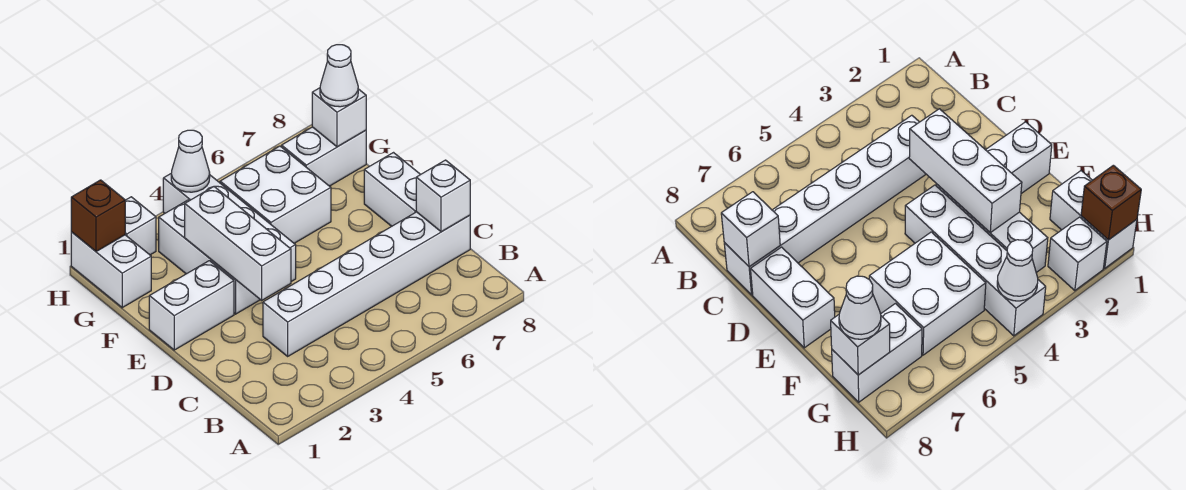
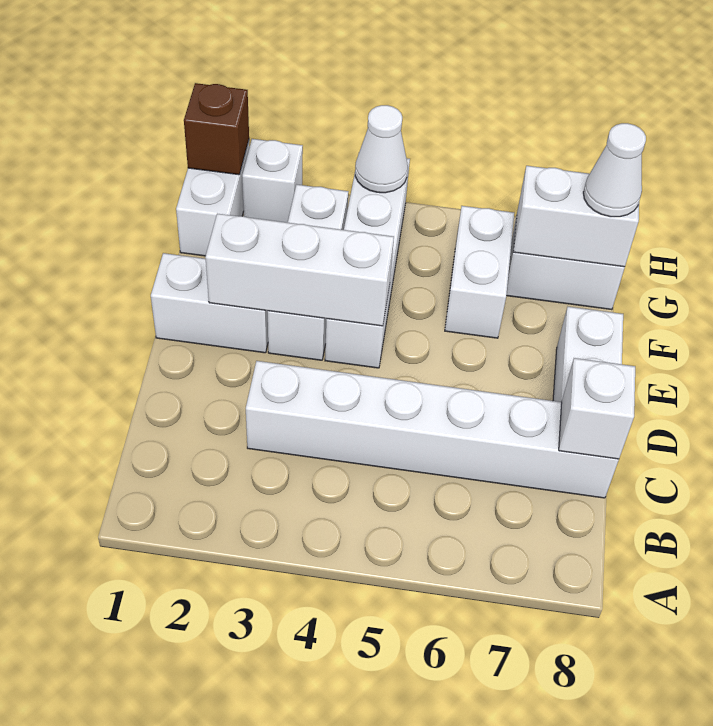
white 1x3 brick [185,187,291,300] -> white 1x3 brick turned to [205,213,394,326]
white 2x2 brick [220,146,331,243] -> white 1x2 brick [445,206,514,338]
white 1x1 brick [312,88,366,147] -> white 1x2 brick [513,166,639,267]

